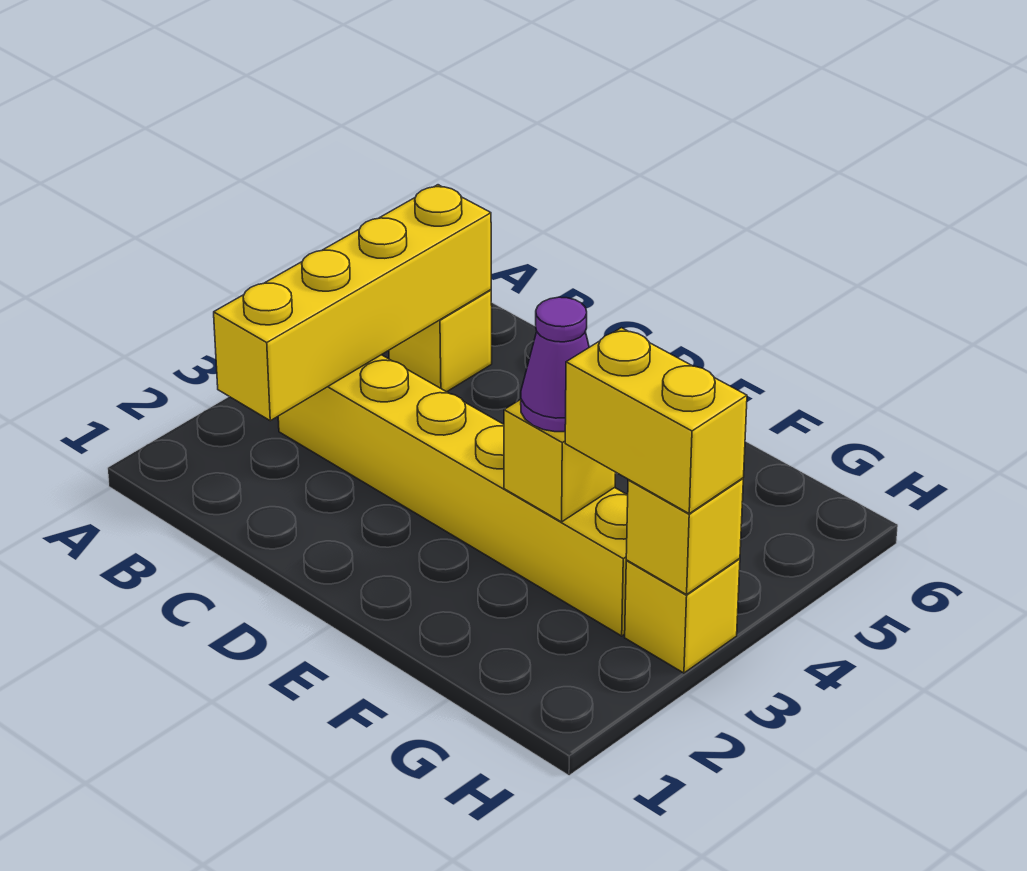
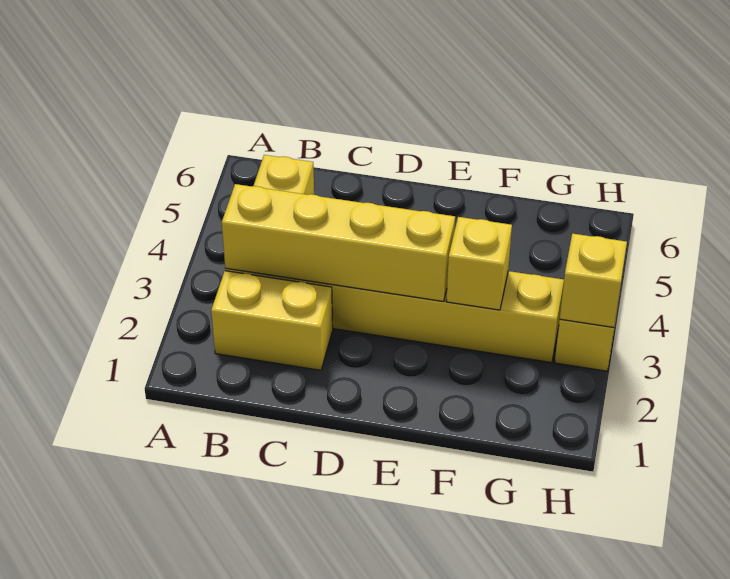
yellow 1x4 brick [214,185,491,421] -> yellow 1x4 brick turned to [222,184,455,301]
purple 1x1 cone [521,297,589,432] -> none
yellow 1x2 brick [565,328,747,513] -> yellow 1x2 brick moved to [211,271,333,370]

